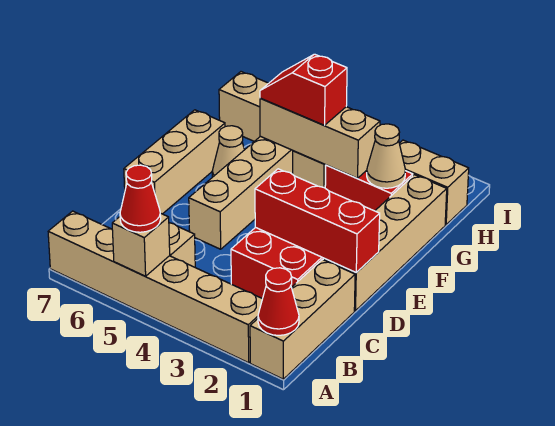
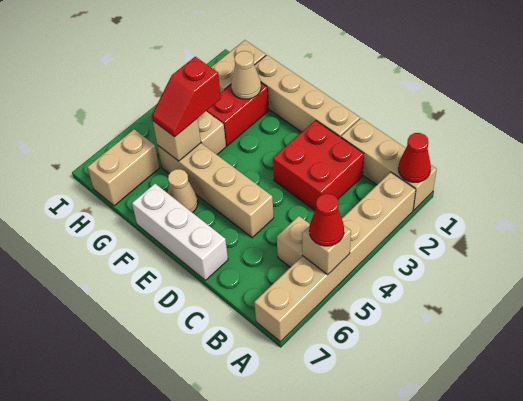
red 1x3 brick [255,169,380,273] -> none
tan 1x3 brick [124,110,225,214] -> white 1x3 brick [132,184,228,280]
tan 1x3 brick [260,98,380,178] -> tan 1x1 brick [153,119,201,161]

